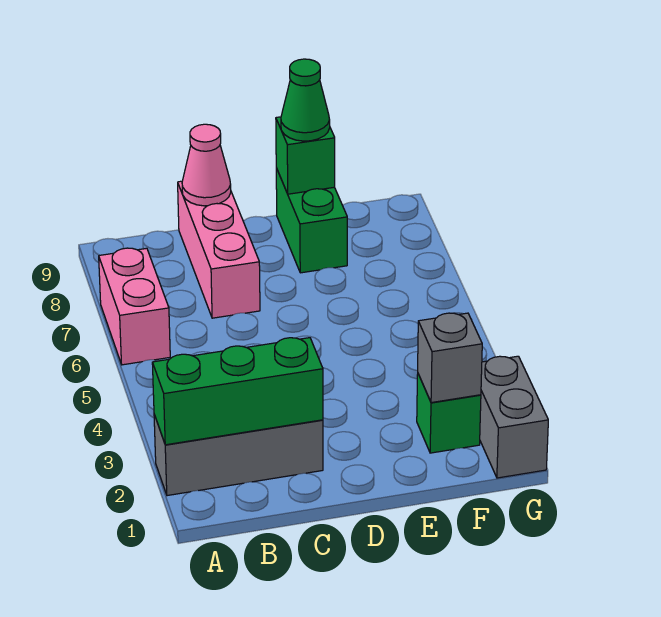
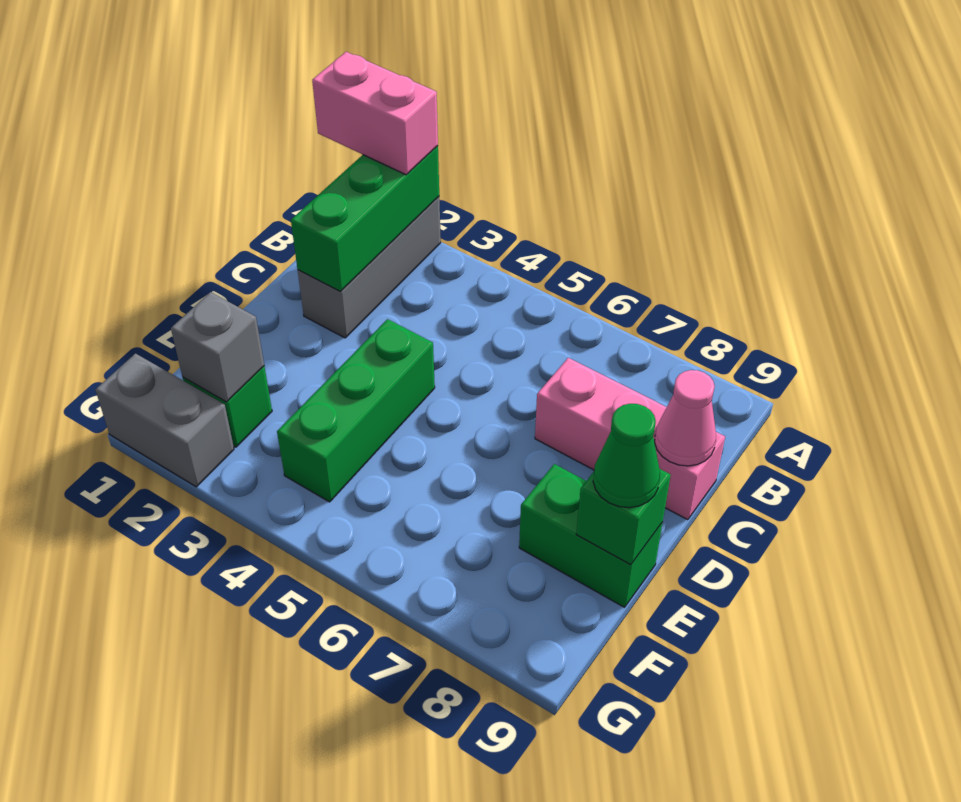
pink 1x2 brick [99,248,170,365] -> pink 1x2 brick moved to [312,52,438,175]
none -> green 1x3 brick [277,319,435,502]

